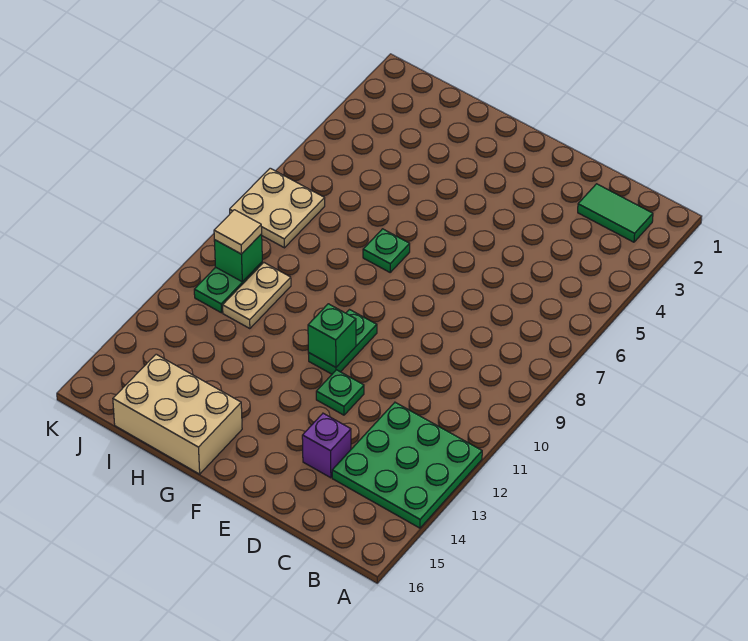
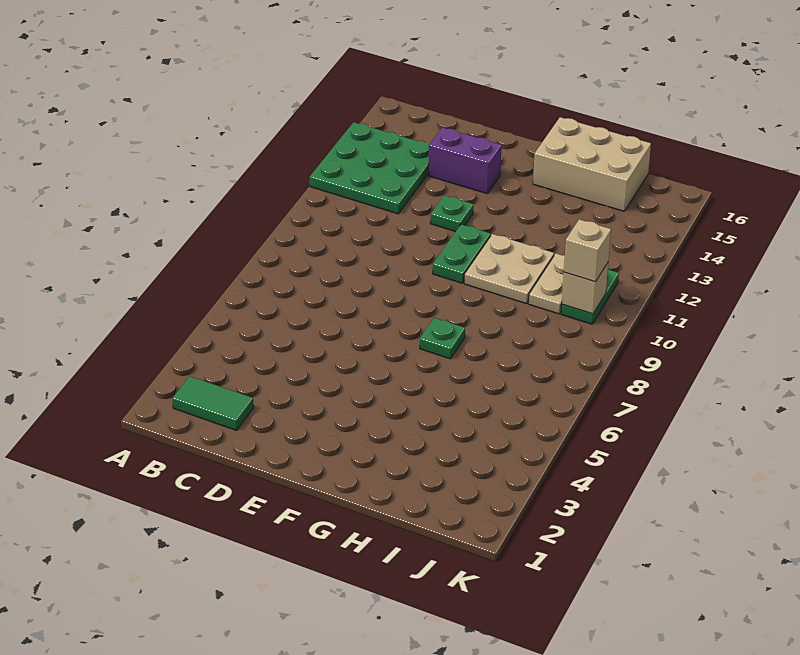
purple 1x1 brick [302,413,351,478] -> purple 1x2 brick [429,127,502,194]
green 1x1 brick [308,304,356,367] -> none
tan 2x2 plate [230,168,325,248] -> tan 2x2 plate moved to [464,234,554,304]
green 1x1 brick [214,234,262,282] -> tan 1x1 brick [562,263,608,314]
tan 1x1 tile [214,210,262,254] -> tan 1x1 brick [564,219,611,282]

